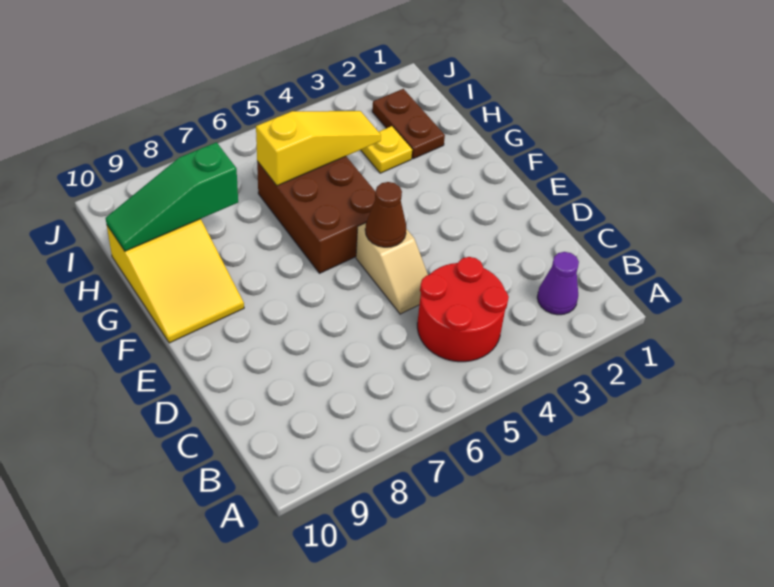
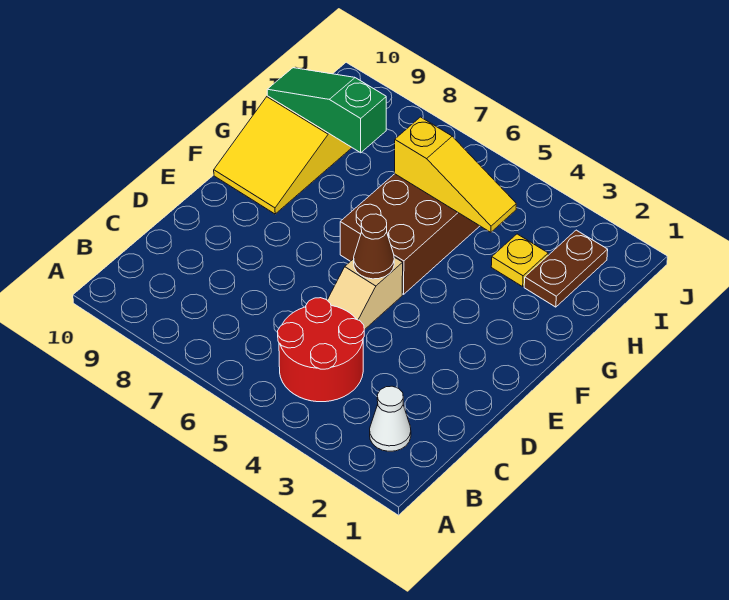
purple 1x1 cone [537,252,579,315] -> white 1x1 cone [370,386,411,451]

